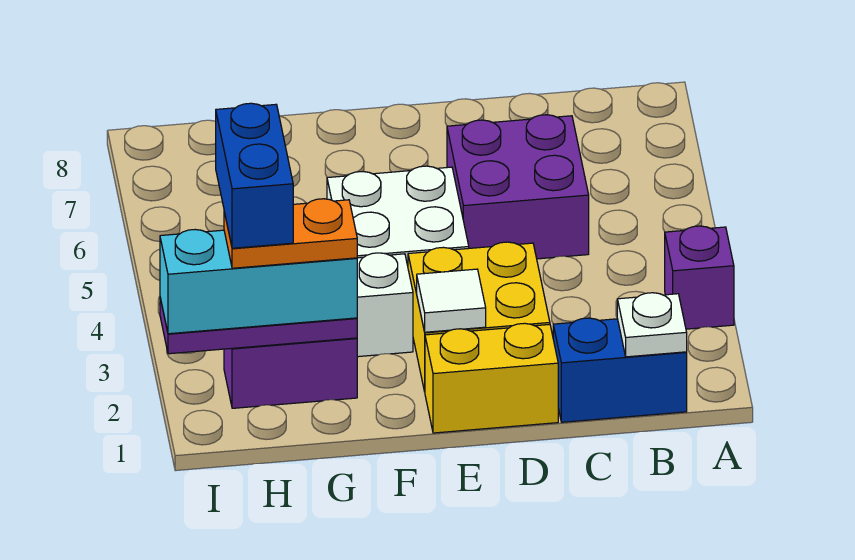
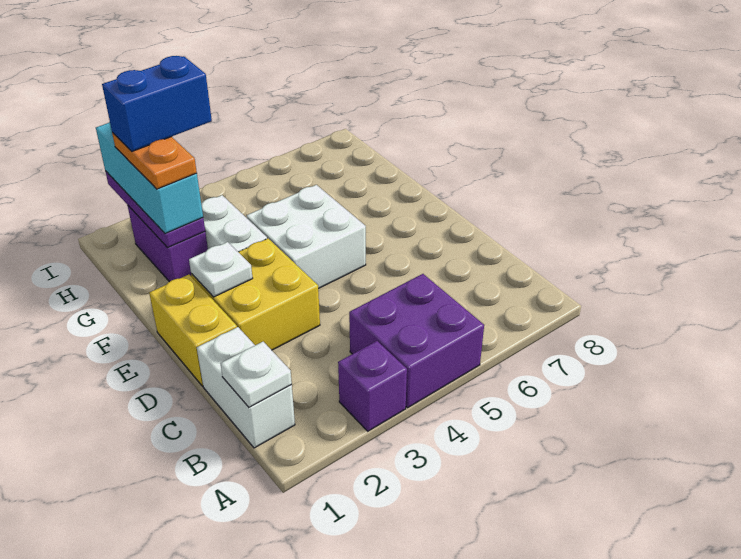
blue 1x2 brick [553,318,687,422] -> white 1x2 brick [197,327,295,448]
purple 2x2 brick [447,115,589,259] -> purple 2x2 brick moved to [349,274,484,408]
white 1x1 tile [417,269,486,332] -> white 1x1 plate [189,242,253,297]

